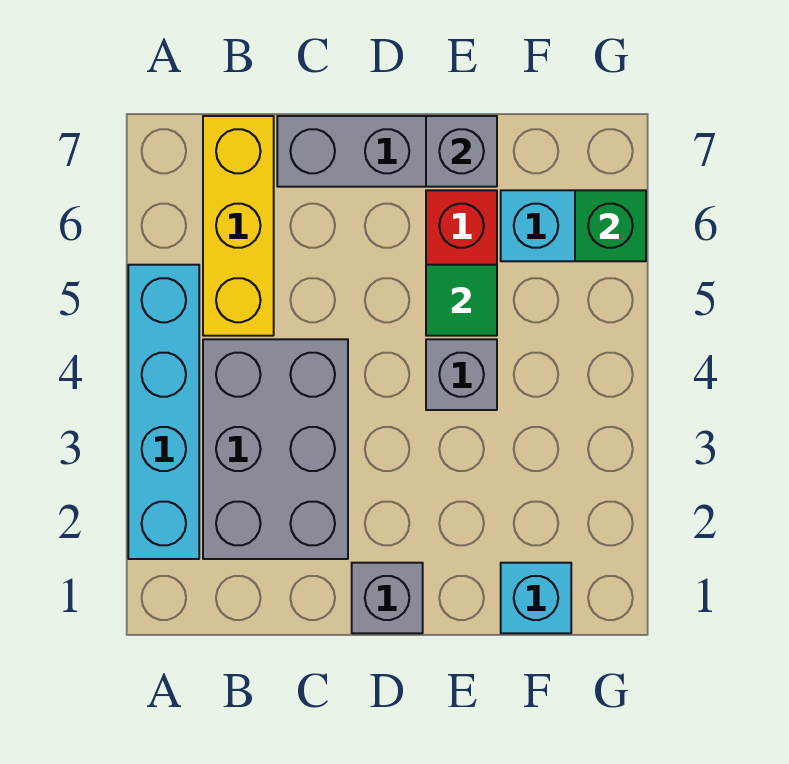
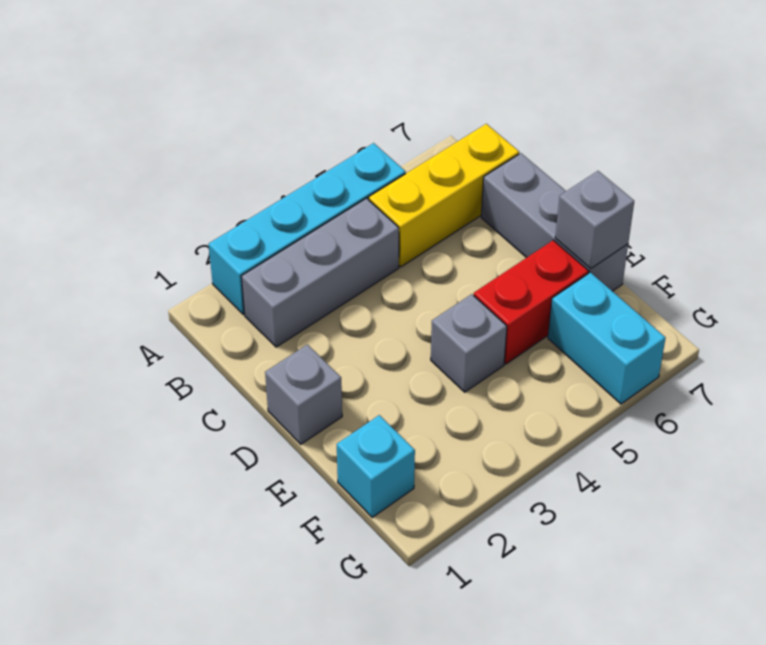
grey 2x3 brick [203,339,348,559] -> grey 1x3 brick [241,198,399,347]
green 1x1 tile [426,265,497,336] -> none
green 1x1 brick [575,190,646,261] -> none

